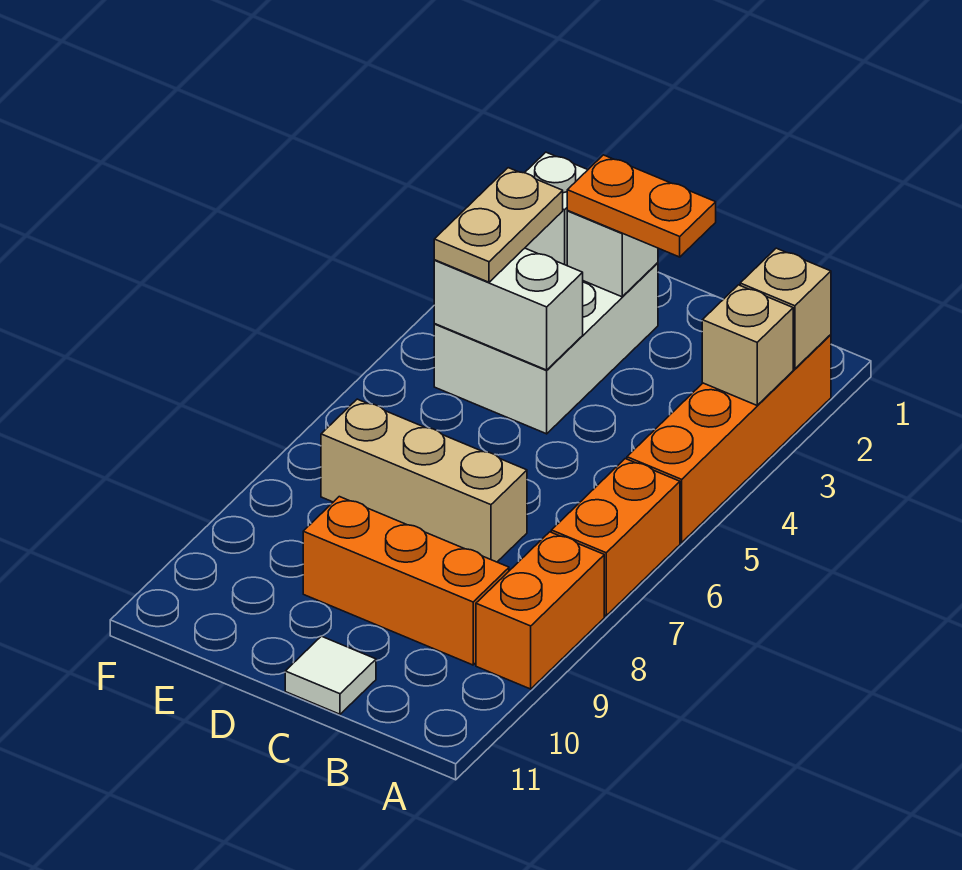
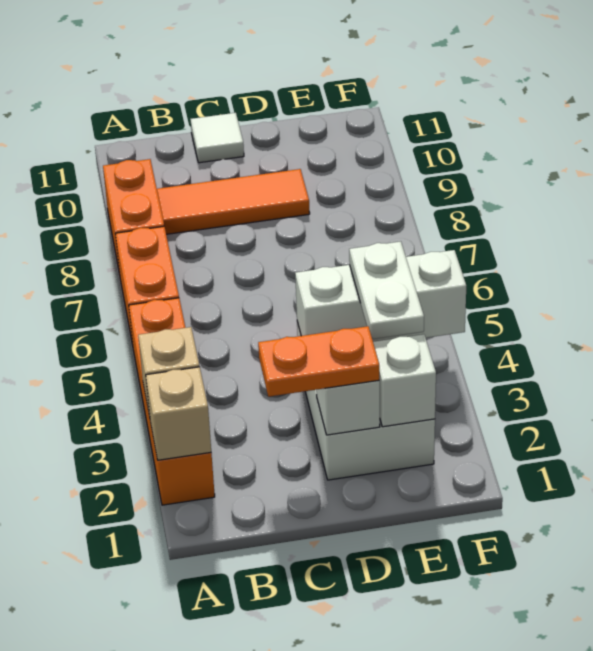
orange 1x3 brick [303,497,509,665] -> orange 1x3 tile [157,169,310,234]
tan 1x3 brick [321,399,527,562] -> none
white 1x2 brick [434,248,583,370] -> white 1x3 brick [295,250,466,342]
tan 1x2 plate [434,168,563,282] -> white 1x2 plate [349,242,424,339]

